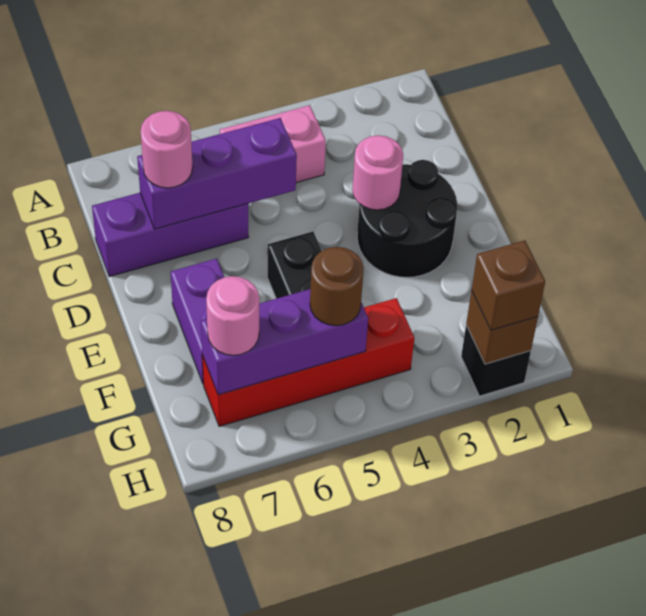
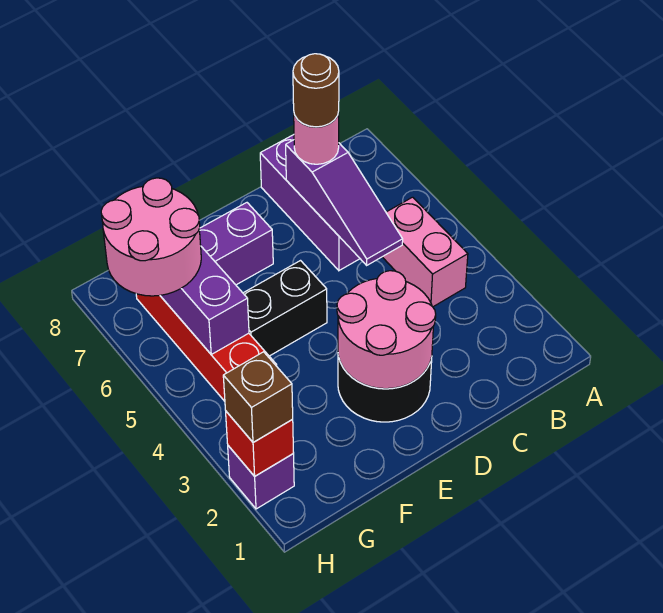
purple 1x3 brick [137,118,297,229] -> purple 1x3 slope [286,140,403,265]
pink 1x1 round brick [353,135,403,210] -> pink 2x2 round brick [337,271,436,389]
brown 1x1 round brick [310,247,364,326] -> brown 1x1 round brick moved to [293,54,339,127]
pink 1x1 round brick [206,276,259,355] -> pink 2x2 round brick [101,178,201,296]
black 1x1 brick [461,325,531,396] -> purple 1x1 brick [228,446,294,509]
brown 1x1 brick [466,290,538,364] -> red 1x1 brick [226,412,294,476]

